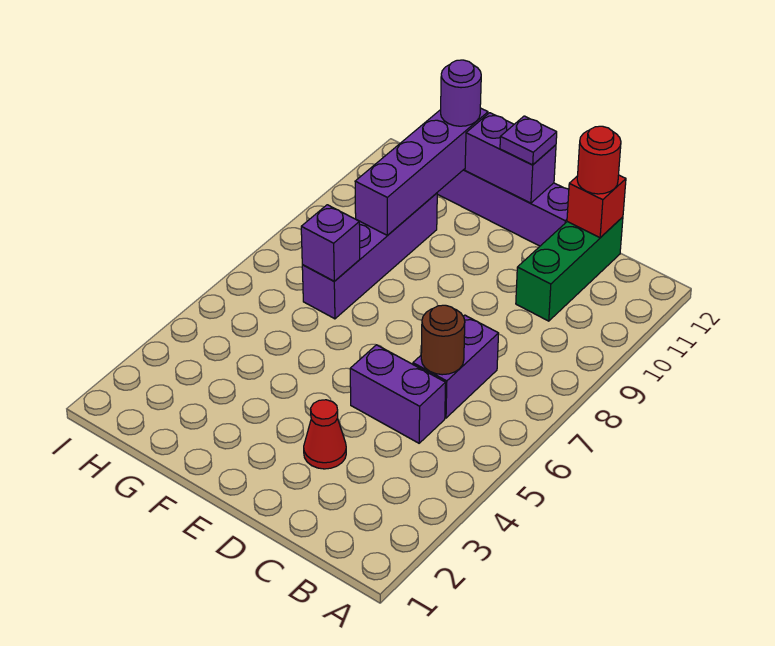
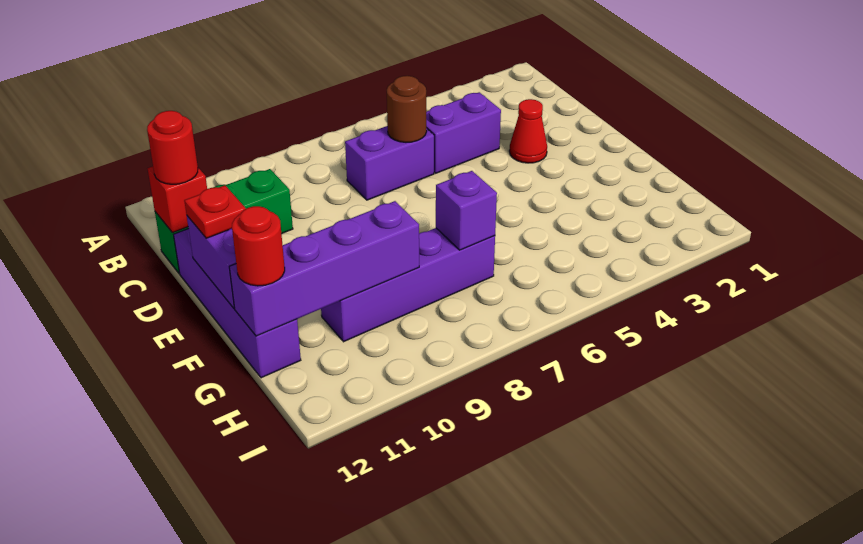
purple 1x2 brick [350,345,446,443] -> purple 1x2 brick turned to [426,92,501,173]
purple 1x1 plate [500,116,557,165] -> red 1x1 plate [184,185,246,238]
purple 1x1 round brick [441,60,481,126] -> red 1x1 round brick [232,206,285,286]

